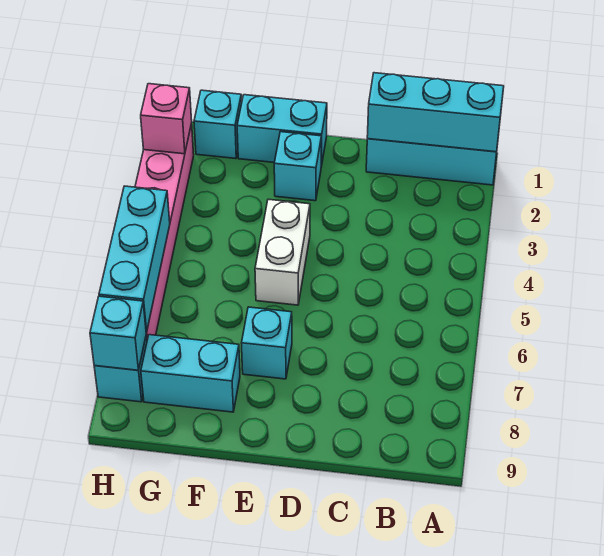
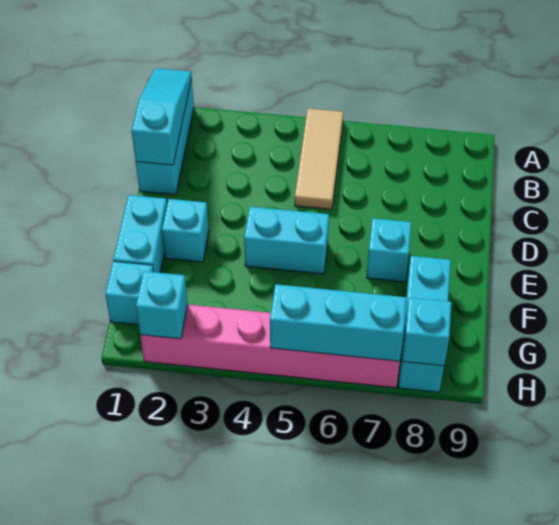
cyan 1x3 brick [367,73,504,152] -> cyan 1x3 slope [132,68,192,165]
none -> tan 1x3 tile [295,109,343,209]
white 1x2 brick [255,199,310,305] -> cyan 1x2 brick [244,207,329,274]
pink 1x1 brick [141,84,192,154] -> cyan 1x1 brick [136,271,188,339]

